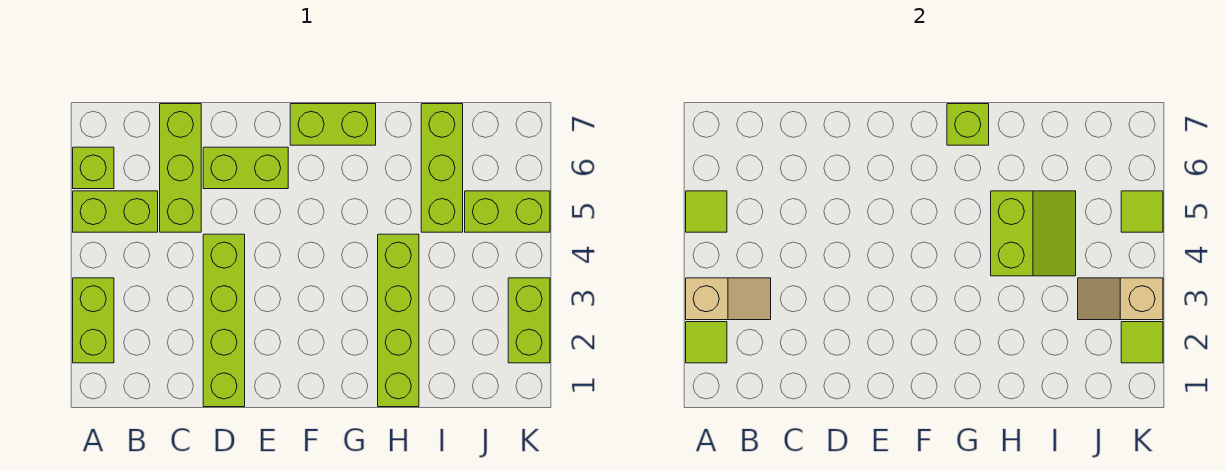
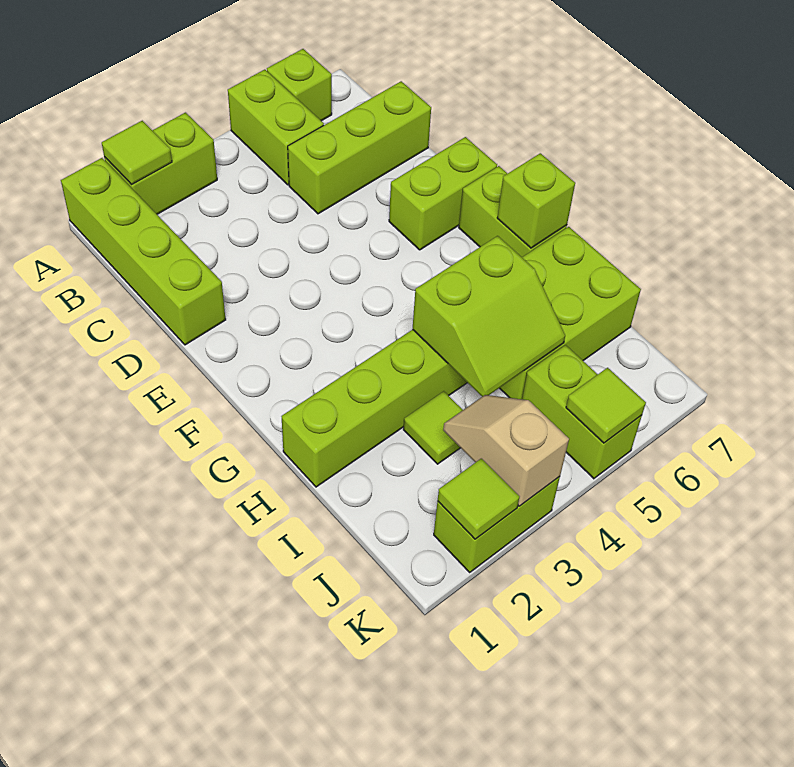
tan 1x2 slope [686,278,771,320] -> none
lime 1x1 tile [686,191,727,232] -> lime 1x1 tile moved to [403,391,463,464]
lime 1x4 brick [203,234,245,407] -> lime 1x4 brick turned to [61,158,226,345]
lime 1x2 brick [203,147,288,189] -> lime 1x2 brick turned to [389,137,497,250]
lime 1x3 brick [421,104,463,232] -> lime 2x3 brick [500,227,641,399]

